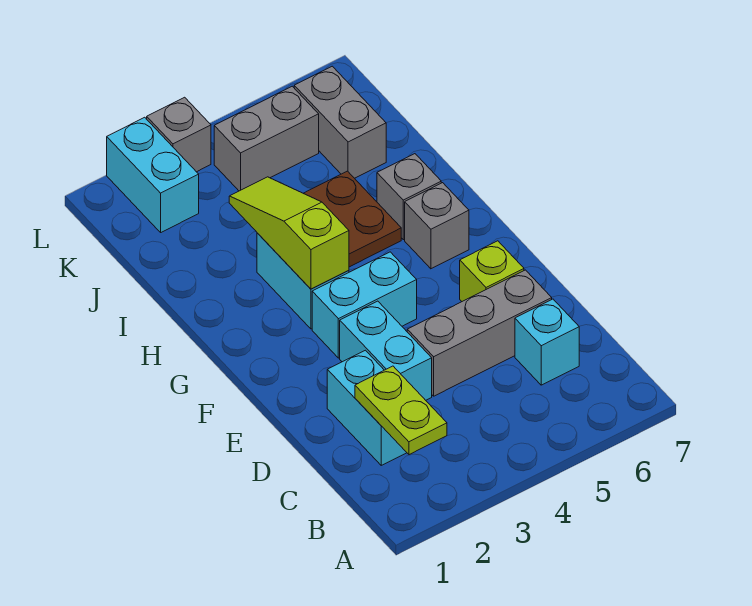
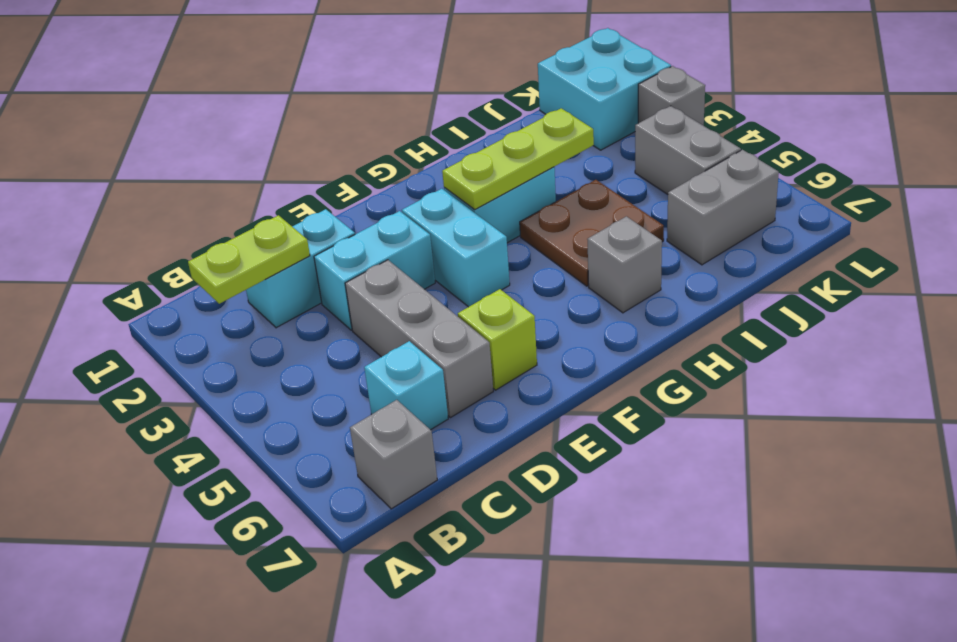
lime 1x3 slope [229,177,349,289] -> lime 1x3 plate [442,108,594,209]
grey 1x1 brick [405,183,469,269] -> grey 1x1 brick moved to [350,400,437,509]
cyan 1x2 brick [107,117,199,232] -> cyan 2x2 brick [538,28,671,150]

